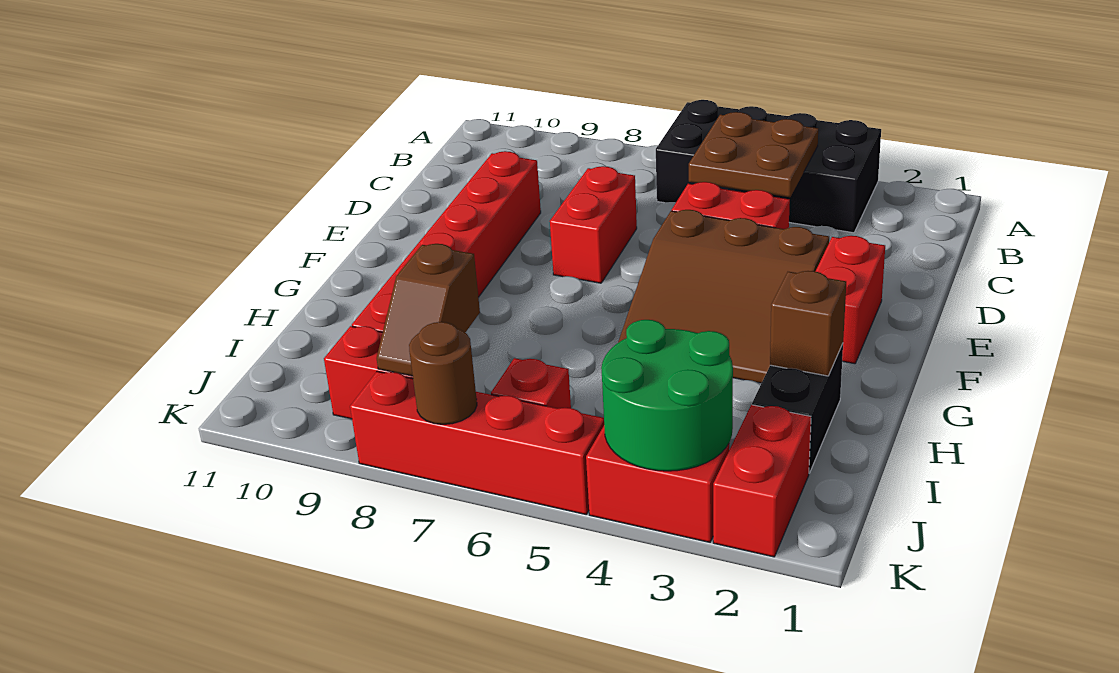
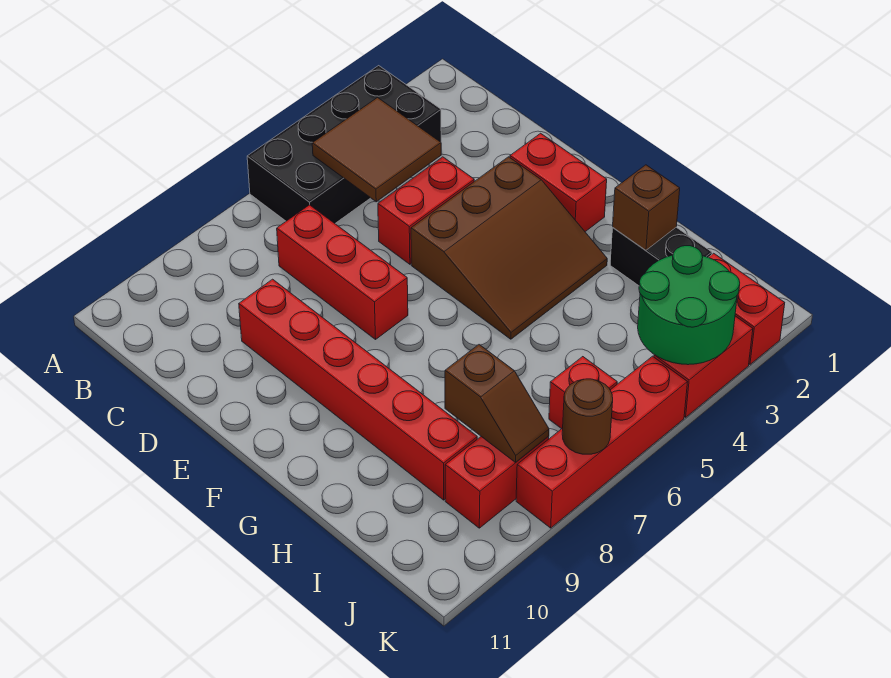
brown 2x2 plate [689,112,818,197] -> brown 2x2 tile [312,98,441,202]
red 1x2 brick [550,166,637,283] -> red 1x3 brick [277,205,408,339]

